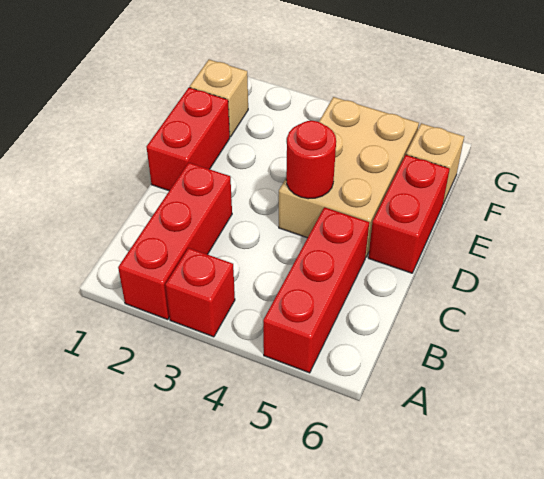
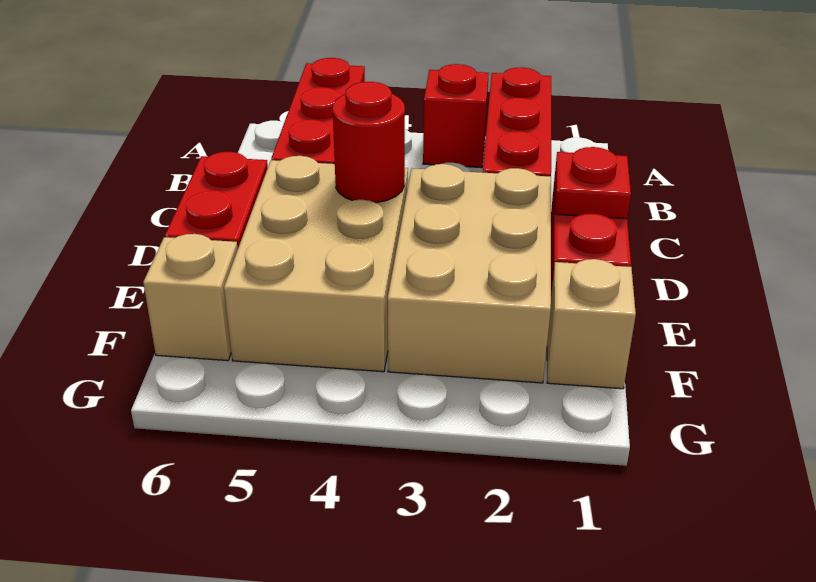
none -> red 1x1 plate [555,147,631,219]
none -> tan 2x3 brick [388,164,551,383]

